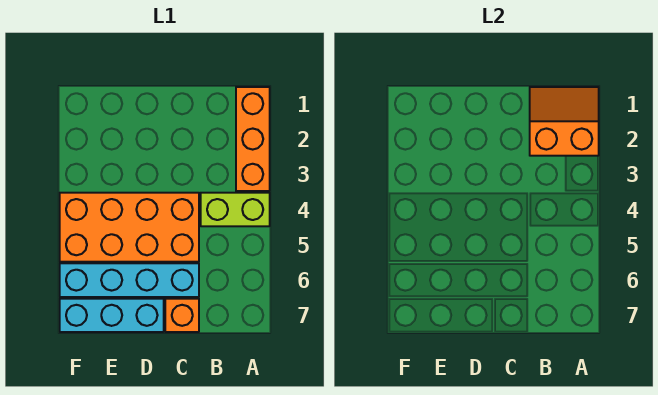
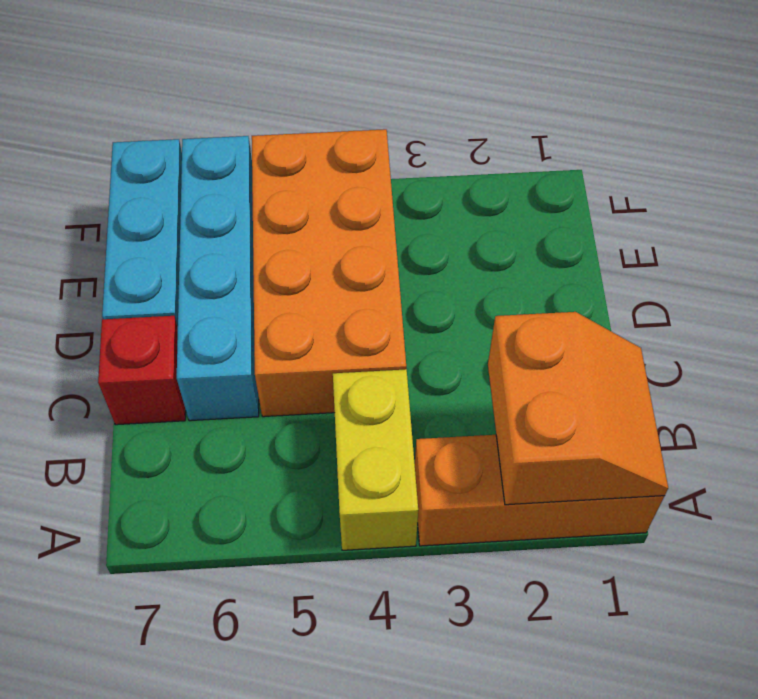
lime 1x2 brick [201,193,270,226] -> yellow 1x2 brick [333,369,418,550]
orange 1x1 brick [165,299,199,332] -> red 1x1 brick [98,316,186,425]

